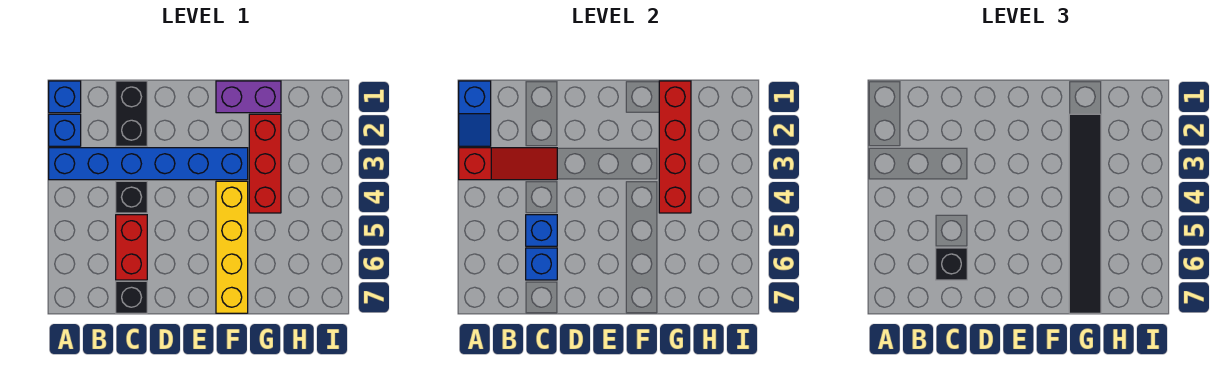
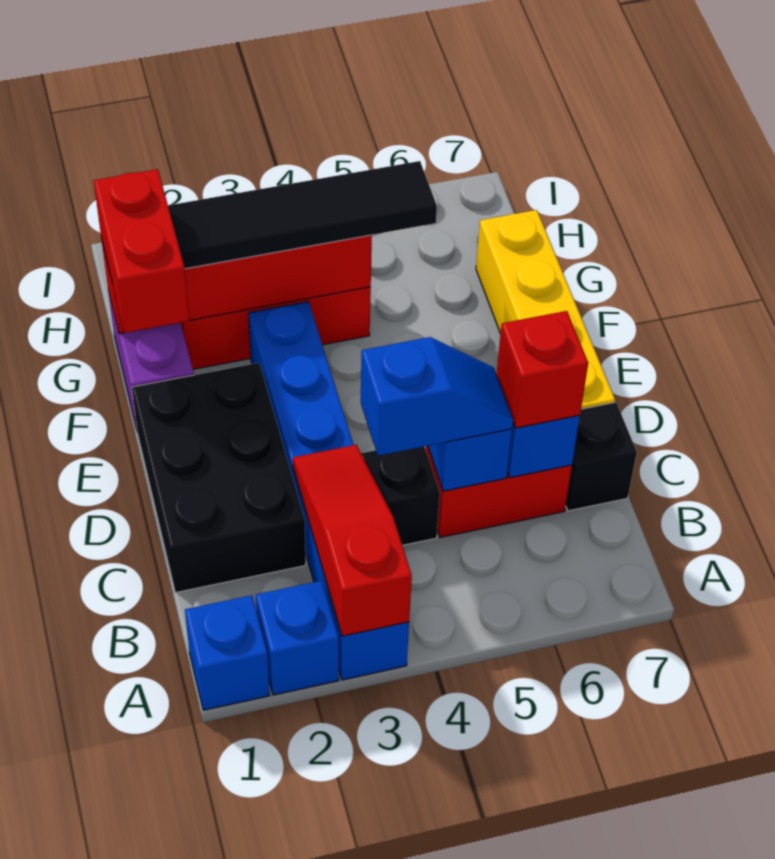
blue 1x2 slope [459,81,491,146] -> blue 1x2 slope moved to [361,337,513,456]
black 1x2 brick [116,81,147,146] -> black 2x3 brick [132,363,306,593]
black 1x1 brick [936,248,967,280] -> red 1x1 brick [496,311,588,428]
none -> red 1x2 brick [94,169,189,333]
yellow 1x4 brick [216,181,248,313] -> yellow 1x4 brick turned to [476,210,615,409]
black 1x6 tile [1069,114,1101,313] -> black 1x4 tile [168,161,437,269]

